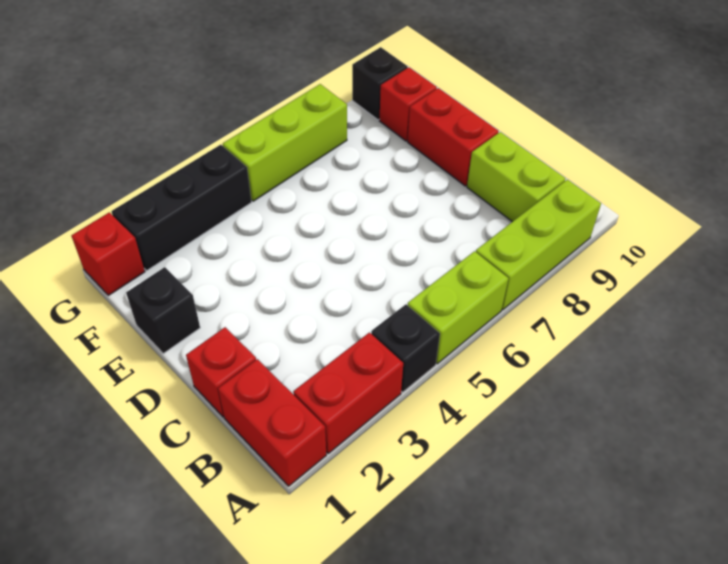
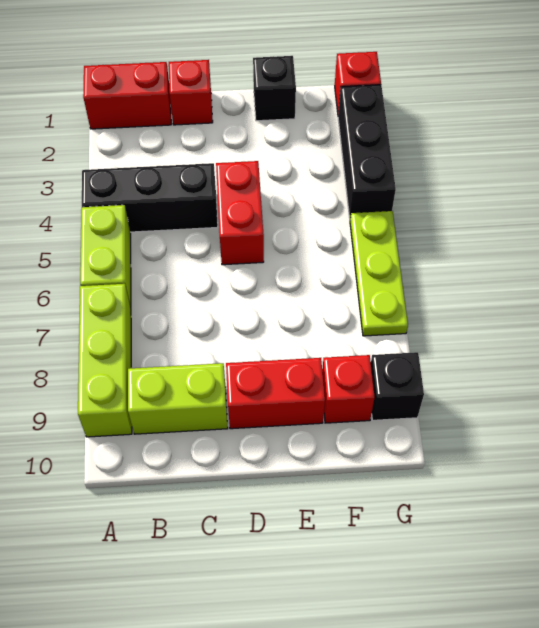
red 1x2 brick [293,333,403,453] -> red 1x2 brick moved to [216,161,264,265]
black 1x1 brick [371,304,440,392] -> black 1x3 brick [82,163,218,232]
lime 1x3 brick [223,84,347,201] -> lime 1x3 plate [350,211,408,336]

